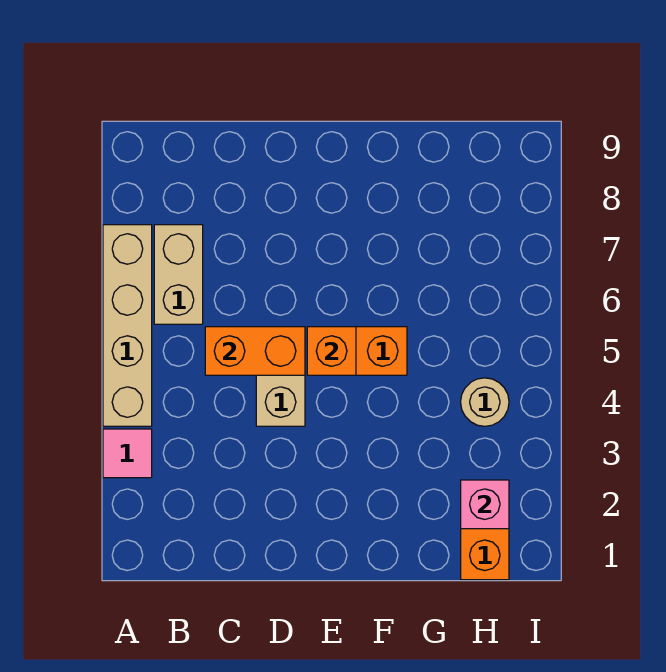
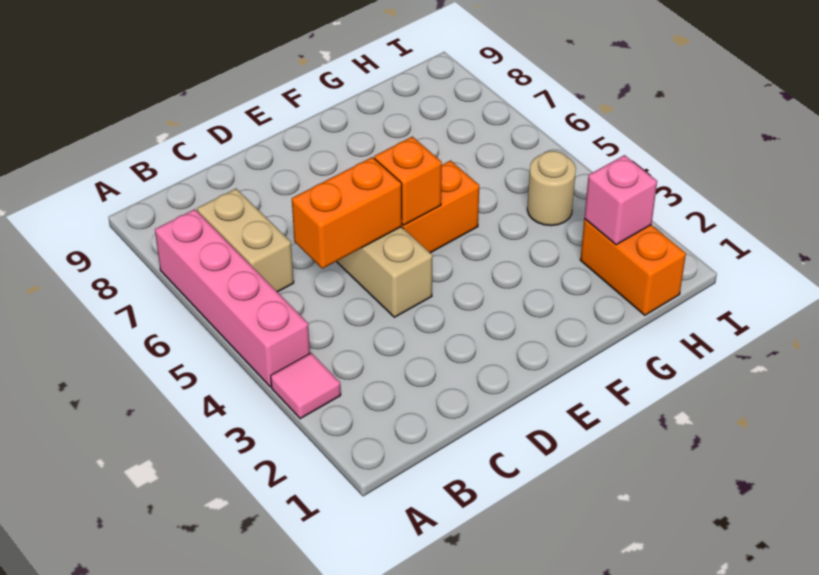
tan 1x4 brick [103,225,152,426] -> pink 1x4 brick [155,209,310,387]

